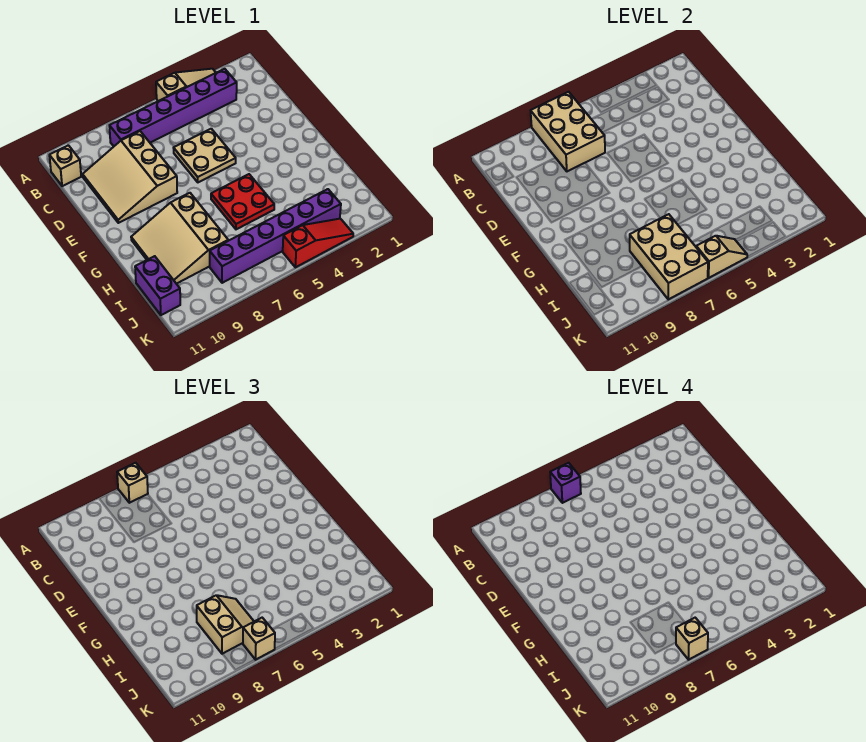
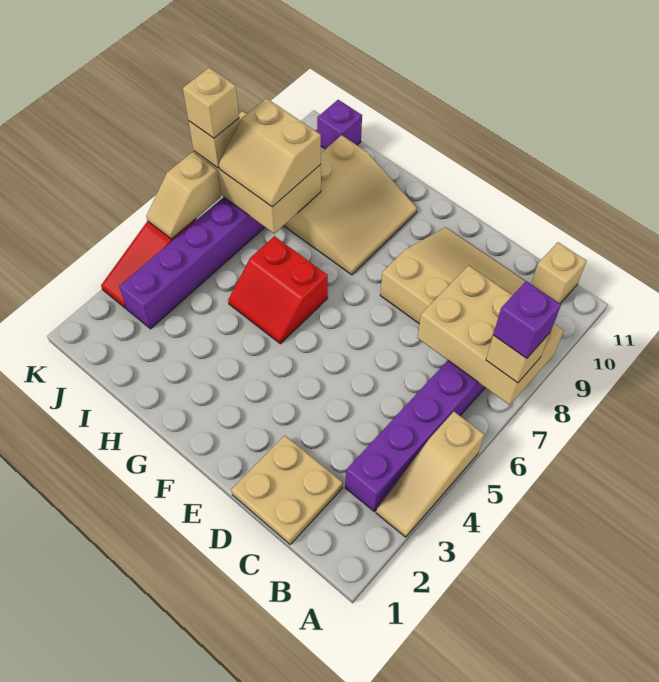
tan 2x2 plate [174,129,236,182] -> tan 2x2 plate moved to [231,435,343,544]
red 2x2 plate [211,174,274,229] -> red 2x2 slope [228,236,328,344]
tan 3x3 slope [131,193,228,284] -> tan 3x3 slope turned to [284,135,417,275]
purple 1x2 brick [135,256,180,315] -> purple 1x1 brick [317,100,362,149]

